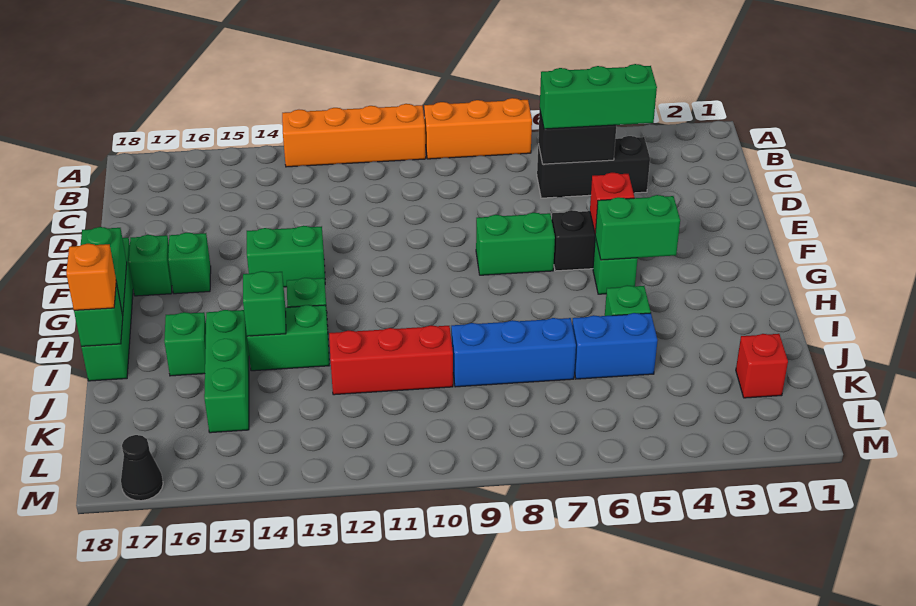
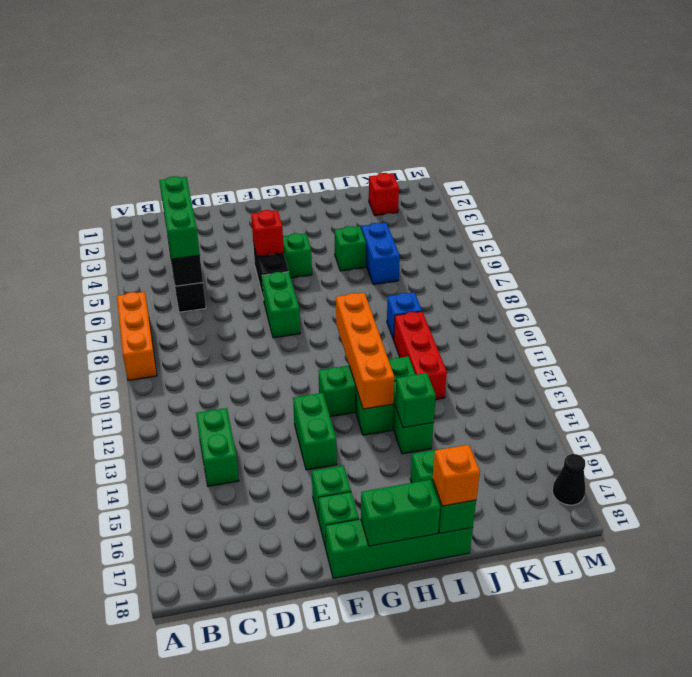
orange 1x4 brick [282,104,426,167] -> orange 1x4 brick moved to [336,293,394,409]
green 1x2 brick [595,195,680,260] -> green 1x2 brick moved to [196,408,239,486]
green 1x3 brick [204,310,249,433] -> green 1x3 brick moved to [318,356,415,417]
blue 1x3 brick [451,318,576,387] -> blue 1x1 brick [387,292,422,340]

